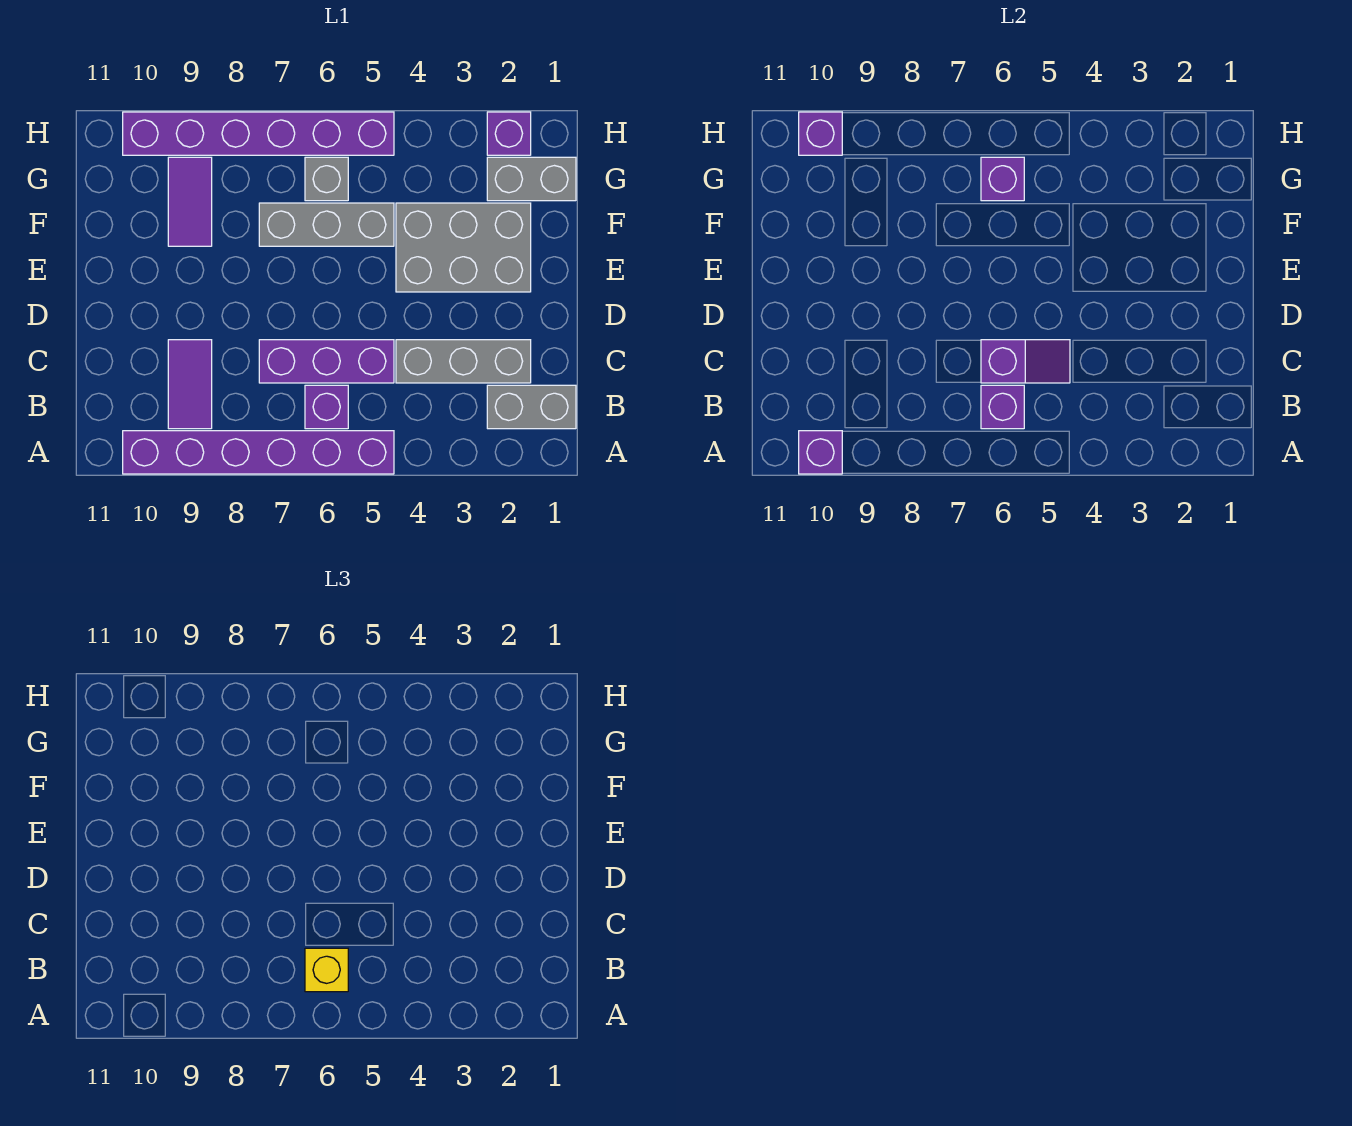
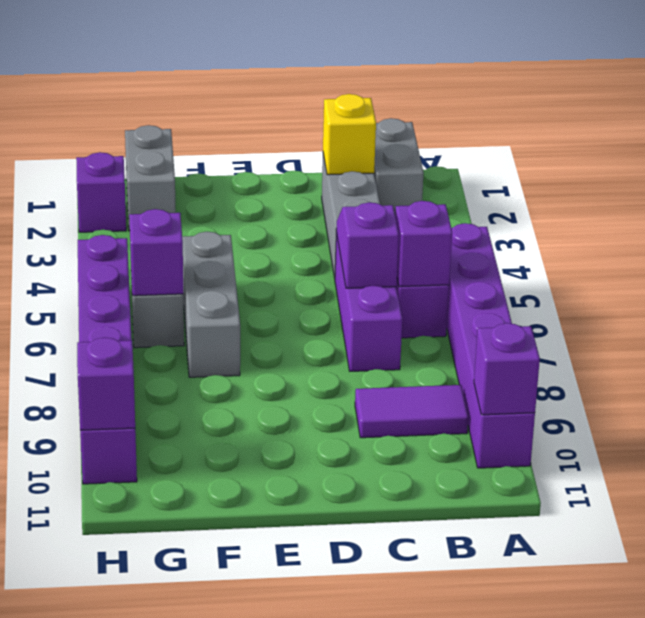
yellow 1x1 brick [305,948,348,992] -> yellow 1x1 brick moved to [323,94,376,175]
grey 2x3 brick [396,203,531,292] -> none
purple 1x2 tile [168,157,212,246] -> none

